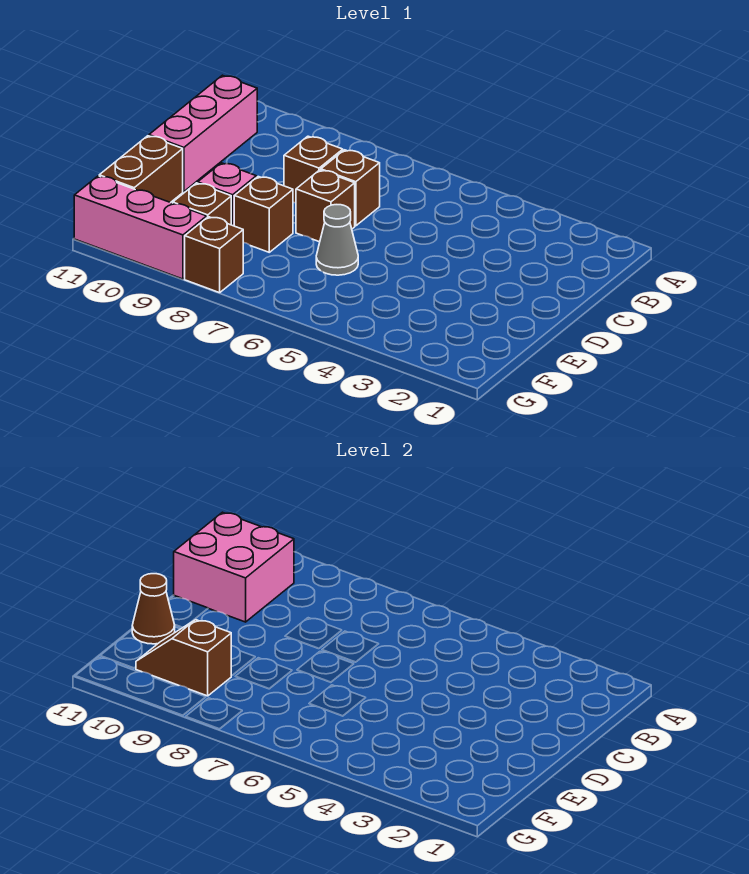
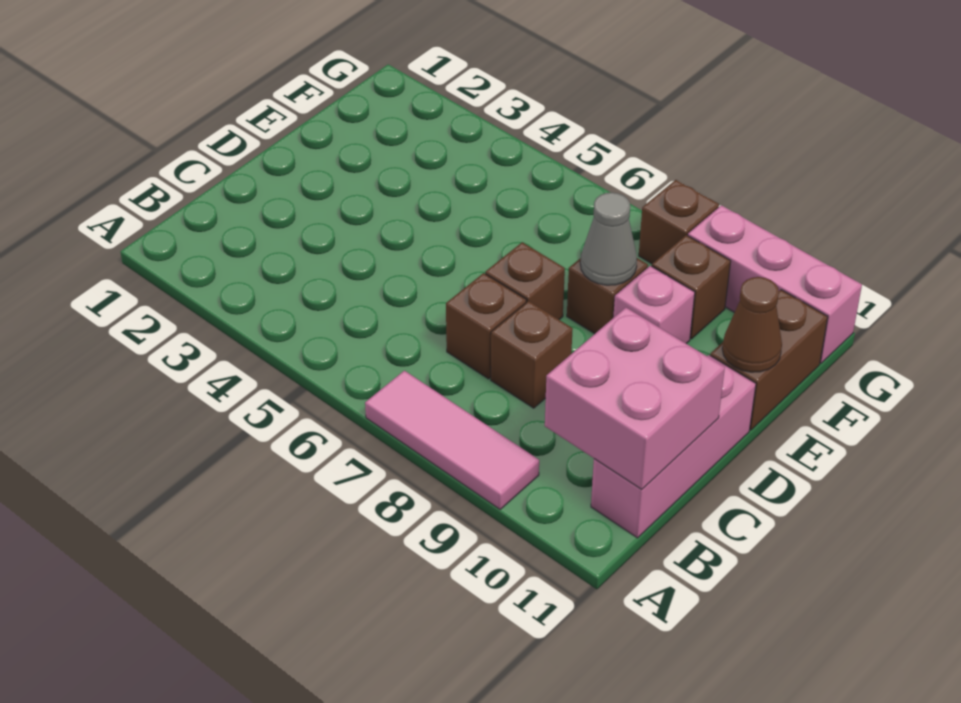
none -> pink 1x3 tile [365,371,539,509]
grey 1x1 cone [316,205,358,275] -> grey 1x1 cone moved to [580,192,637,285]
brown 1x2 slope [136,620,231,696] -> none

